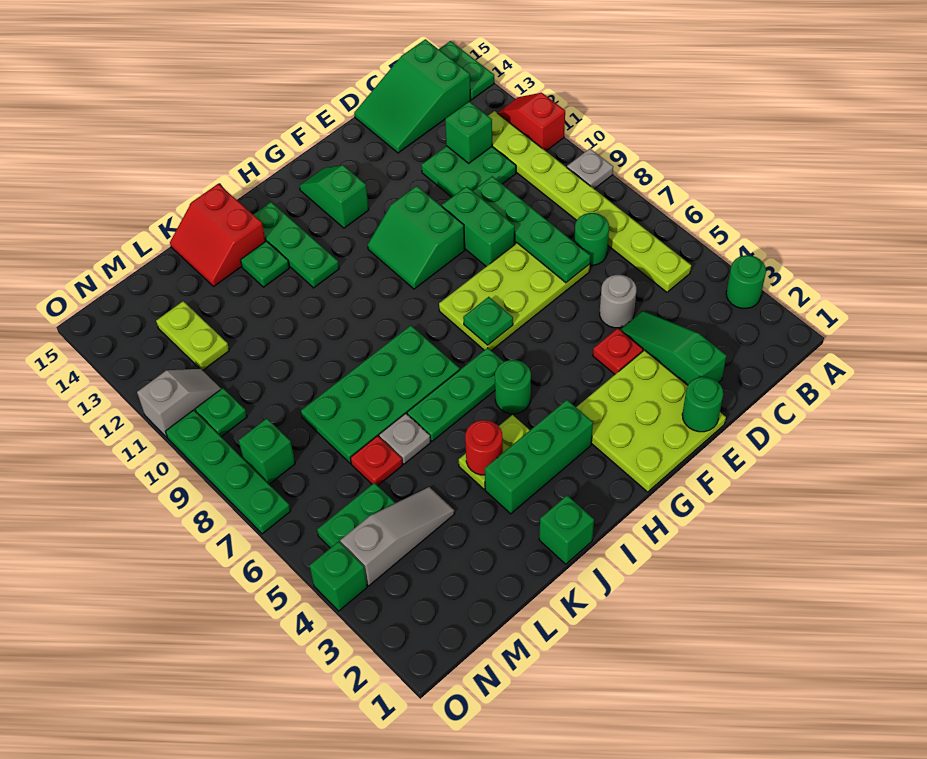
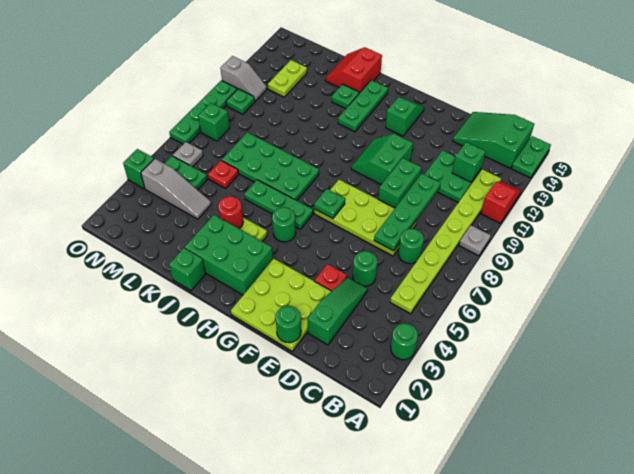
grey 1x1 round brick [600,275,636,328] -> green 1x1 round brick [353,251,377,286]
green 1x3 brick [485,400,593,514] -> green 2x3 brick [185,215,273,295]
grey 1x1 plate [379,413,431,464] -> grey 1x1 plate moved to [173,142,203,167]

